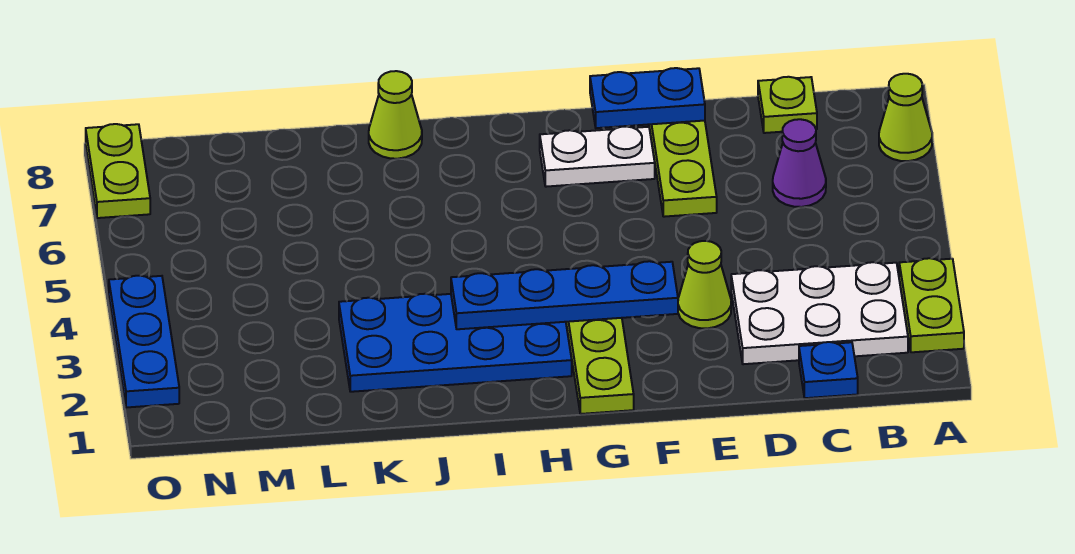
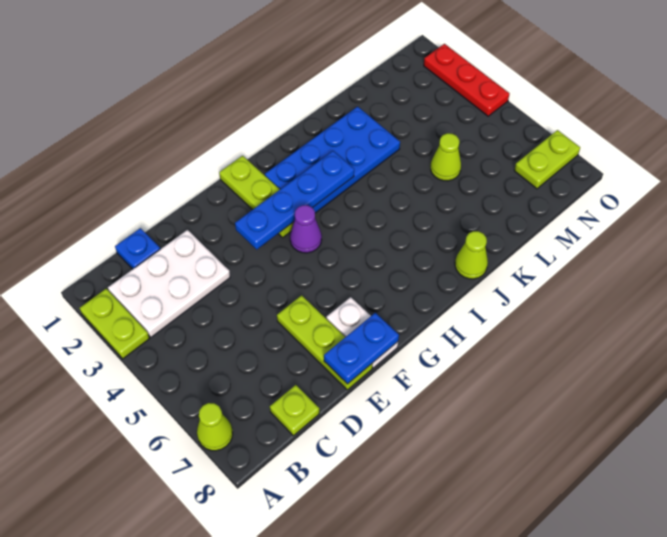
purple 1x1 cone [773,119,826,207] -> purple 1x1 cone moved to [290,205,322,253]
lime 1x1 cone [678,241,731,328] -> lime 1x1 cone moved to [431,133,461,181]
white 1x2 plate [540,126,655,187] -> white 1x2 plate turned to [326,297,398,368]
blue 1x3 plate [109,276,179,407] -> red 1x3 plate [424,44,509,116]
lime 1x2 plate [86,124,150,218] -> lime 1x2 plate turned to [514,130,580,189]

